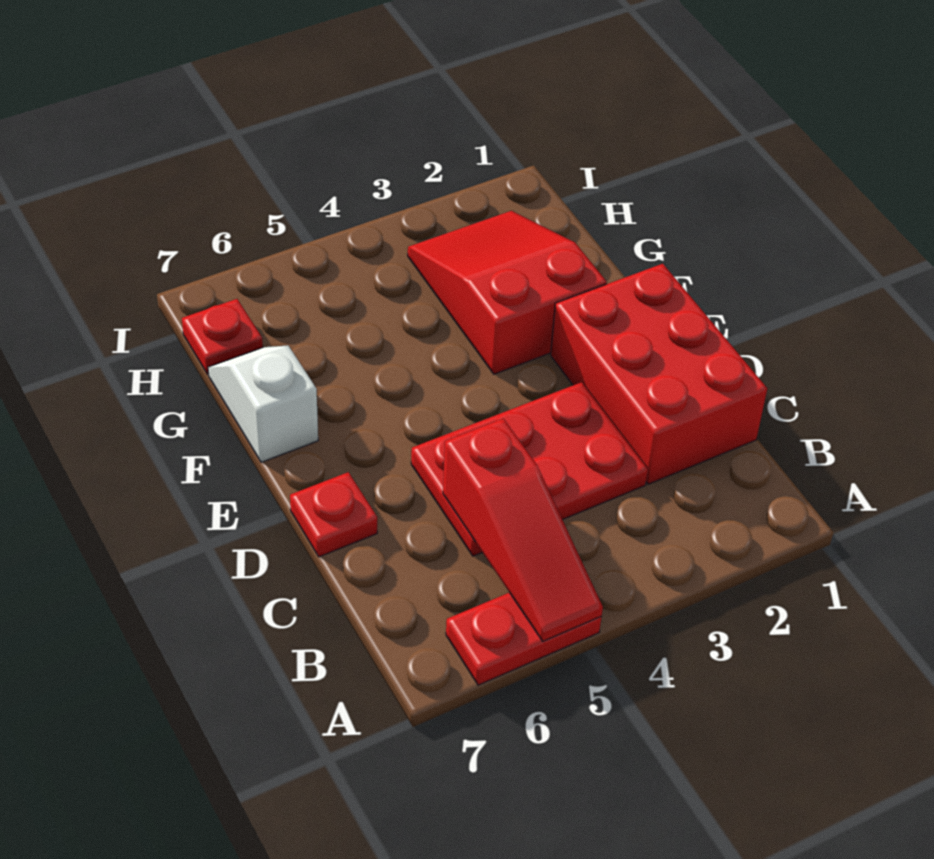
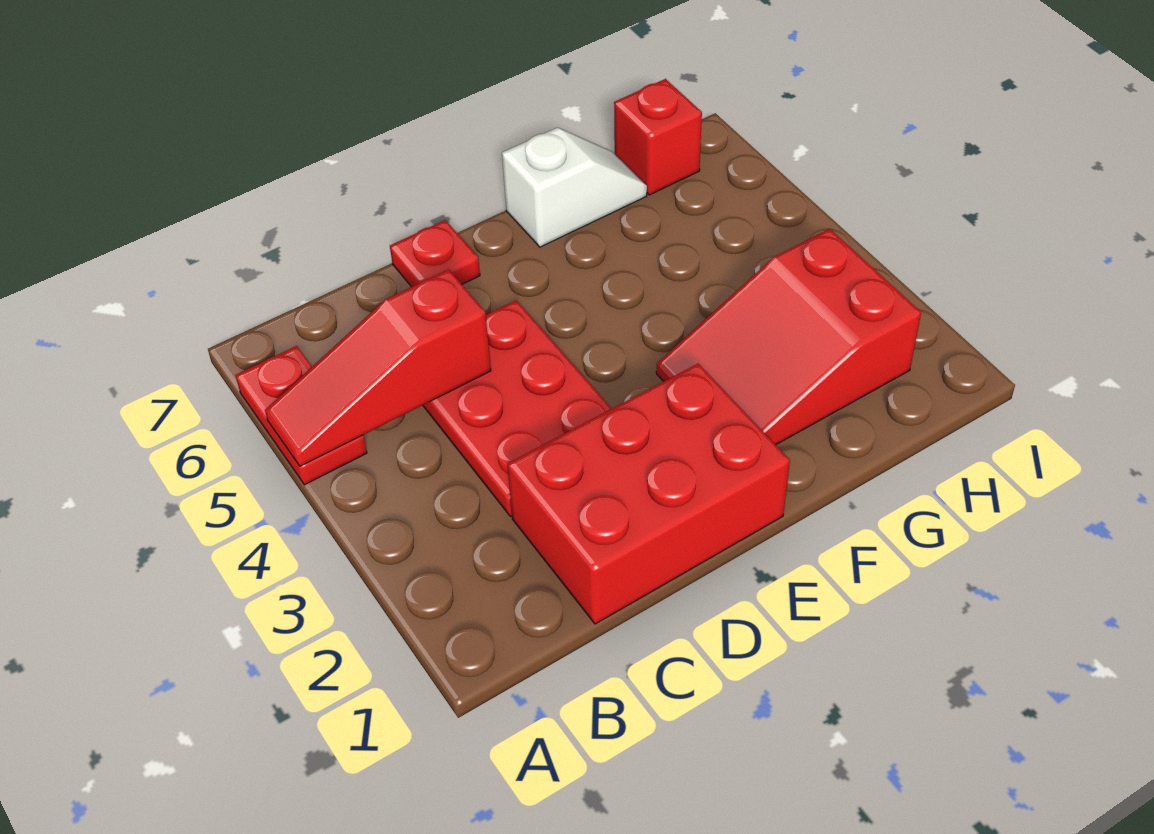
red 2x3 slope [408,211,607,374] -> red 2x3 slope turned to [656,229,921,445]
red 1x1 plate [182,299,263,374] -> red 1x1 brick [614,79,702,195]

